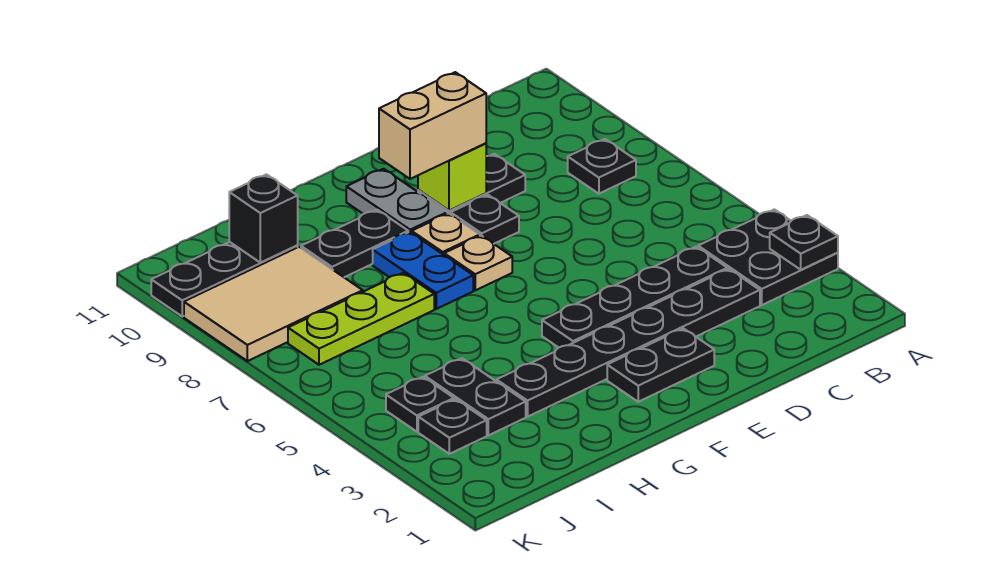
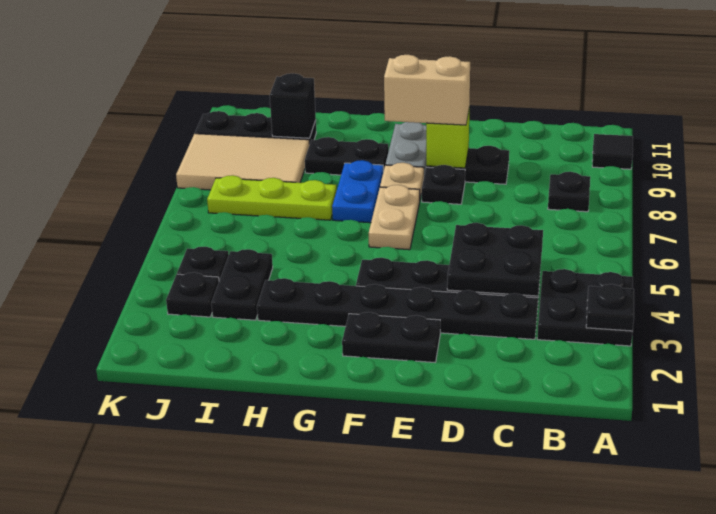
none -> black 1x1 tile [592,134,633,169]
none -> black 2x2 plate [447,223,543,296]
tan 1x1 plate [444,236,512,290] -> tan 1x2 plate [369,185,420,250]

